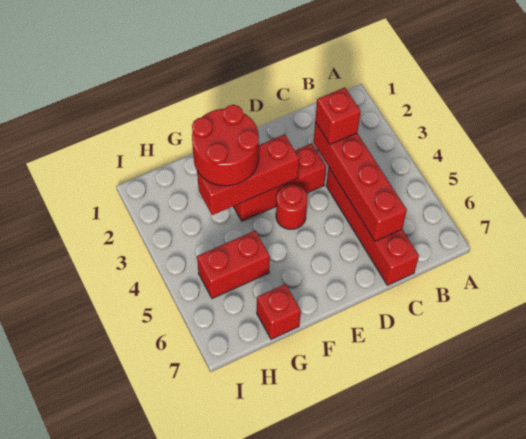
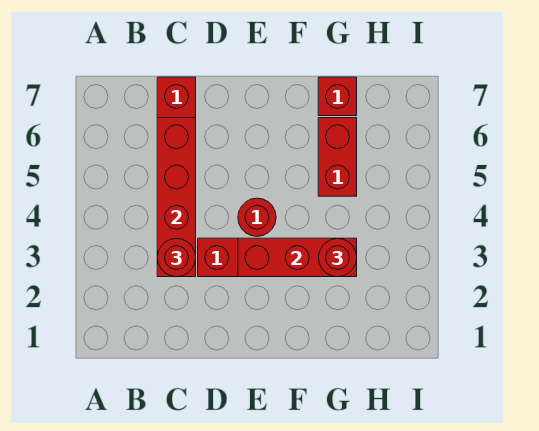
red 1x1 brick [315,88,361,144] -> red 1x1 round brick [157,239,196,277]
red 2x2 round brick [192,105,259,186] -> red 1x1 round brick [318,238,357,277]
red 1x2 brick [197,231,270,299] -> red 1x2 brick turned to [318,118,357,196]

